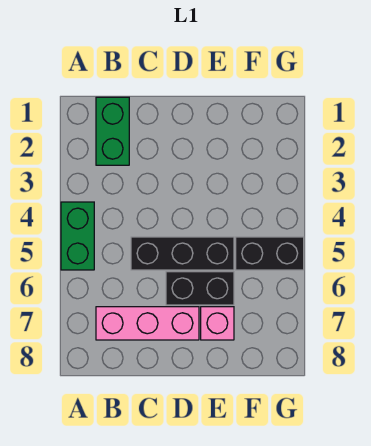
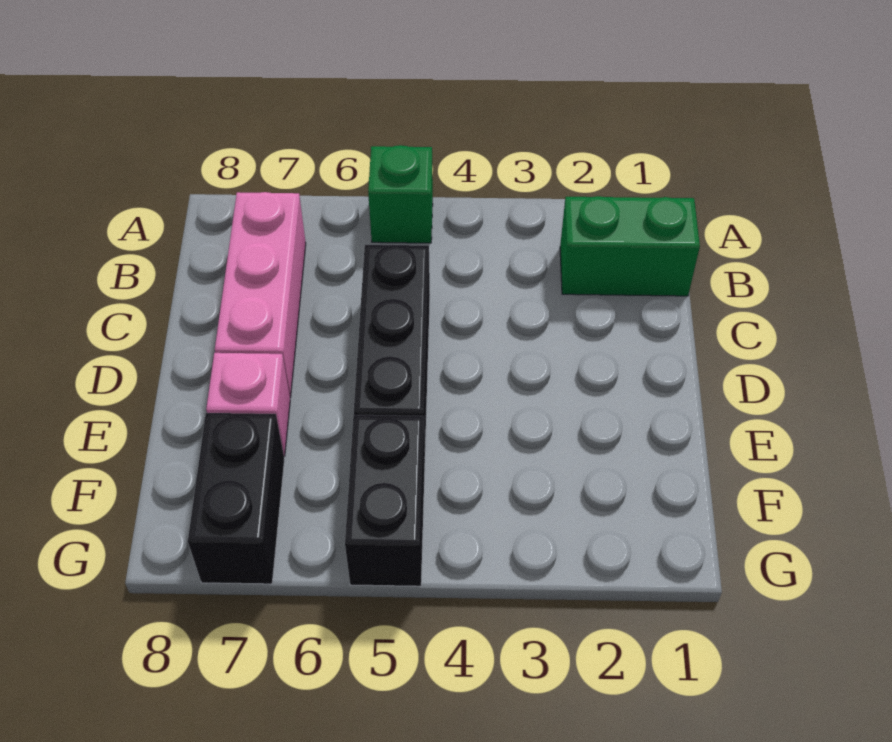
green 1x2 brick [61,202,94,270] -> green 1x1 brick [368,145,433,243]
black 1x2 brick [166,272,234,305] -> black 1x2 brick moved to [188,413,285,584]

